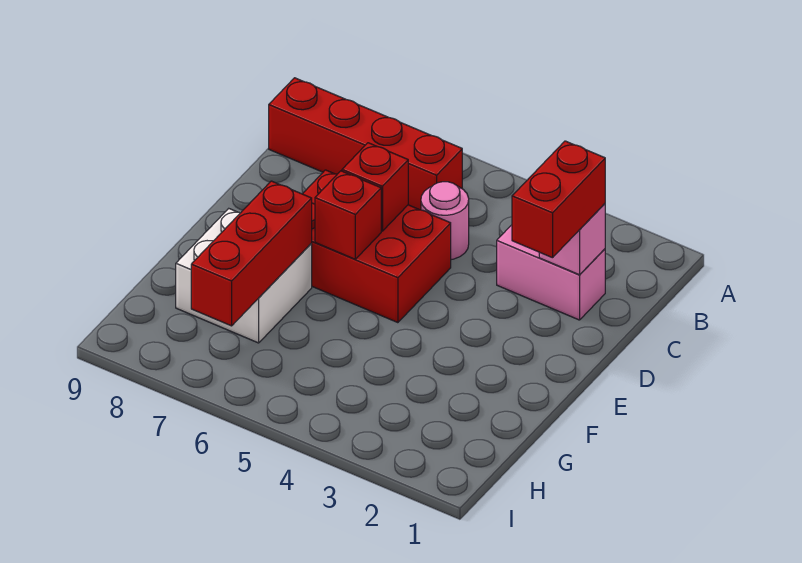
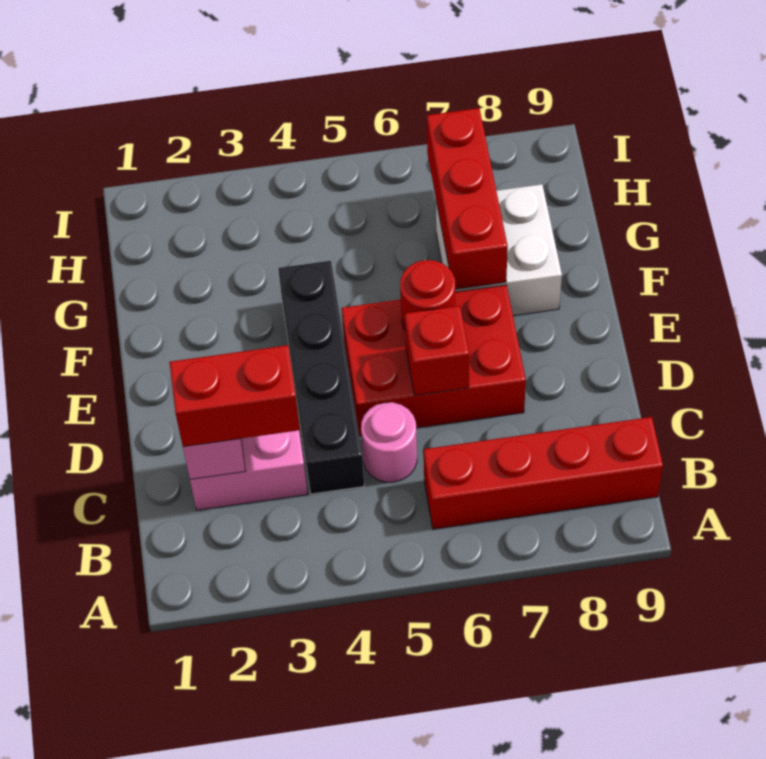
red 1x2 brick [512,141,605,258] -> red 1x2 brick turned to [169,345,300,447]
none -> black 1x4 brick [278,261,364,494]
red 1x1 brick [315,171,381,259] -> red 1x1 round brick [400,260,456,330]

